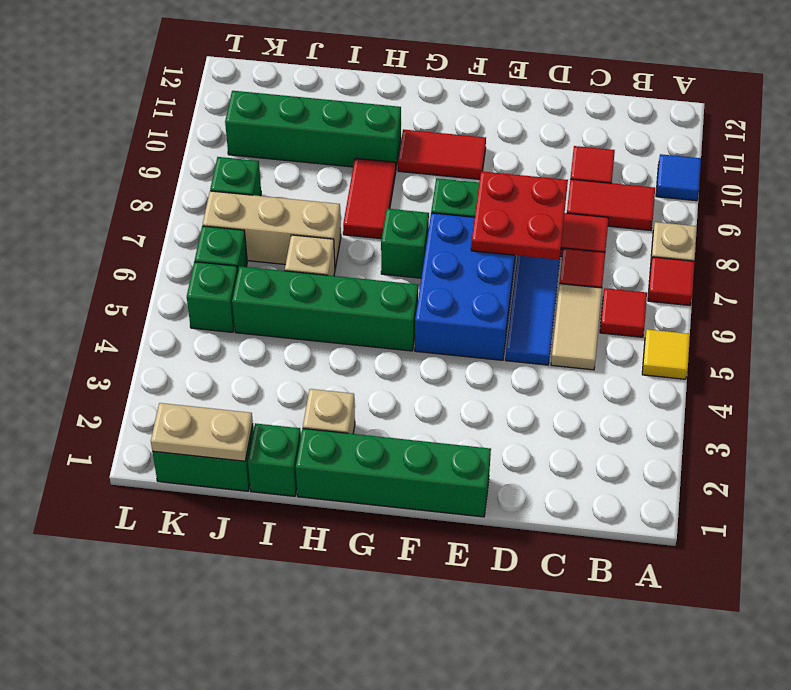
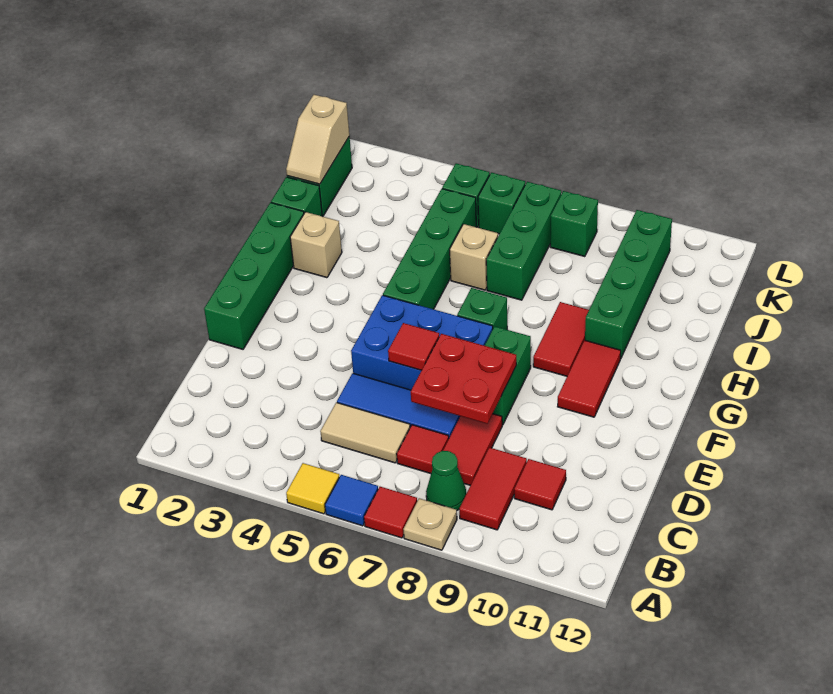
blue 1x1 tile [656,154,701,201] -> blue 1x1 tile moved to [325,475,378,526]
red 1x1 tile [600,288,647,337] -> red 1x1 tile moved to [388,323,439,370]
none -> green 1x1 cone [426,451,466,510]
red 1x2 tile [343,158,396,239] -> red 1x2 tile turned to [533,302,589,376]
tan 1x3 brick [203,191,341,268] -> green 1x3 brick [486,182,561,300]
tan 1x2 plate [151,403,253,461] -> tan 1x2 slope [286,95,349,184]

